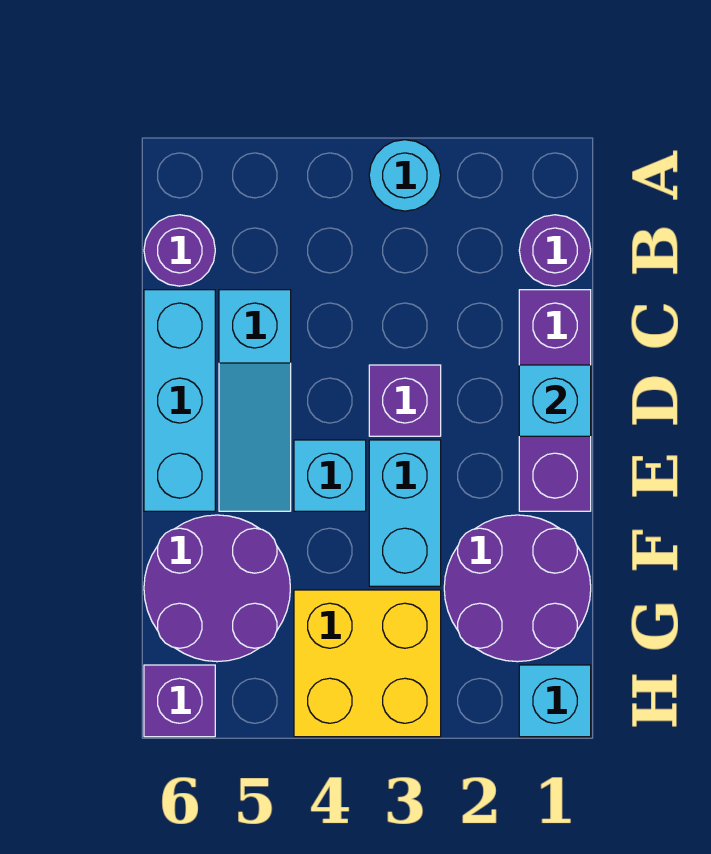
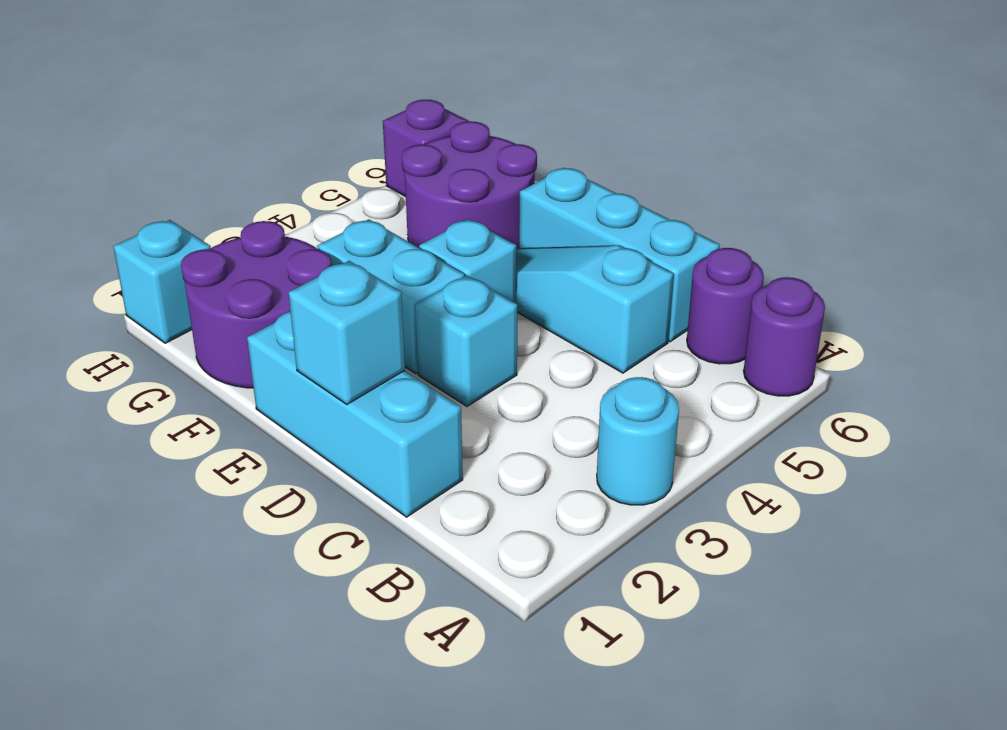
purple 1x1 round brick [519,215,591,286] -> purple 1x1 round brick moved to [744,277,825,396]
purple 1x3 brick [519,290,591,511] -> cyan 1x3 brick [247,311,463,517]
purple 1x1 brick [369,365,441,436] -> cyan 1x1 brick [415,276,517,406]
yellow 2x2 brick [294,590,441,737] -> none

